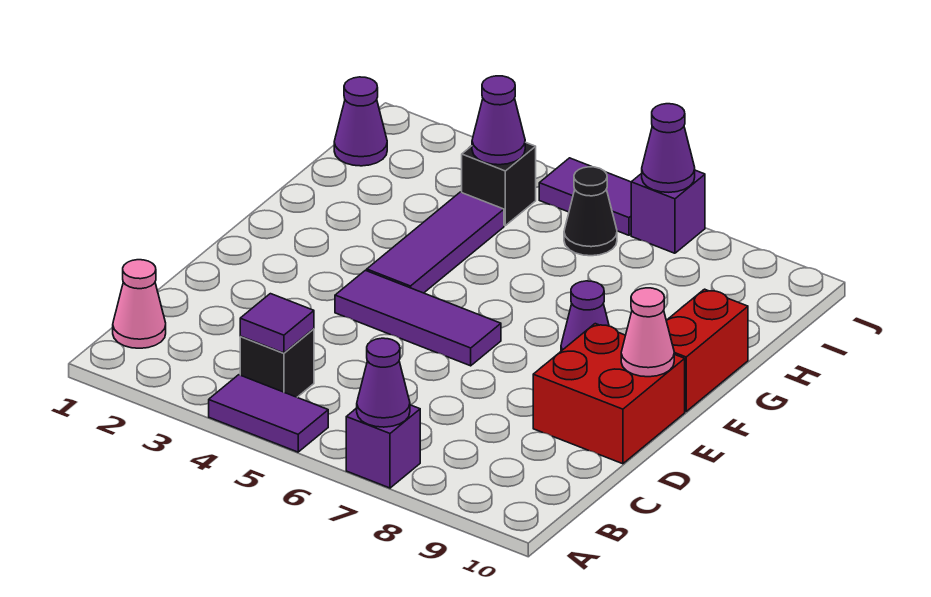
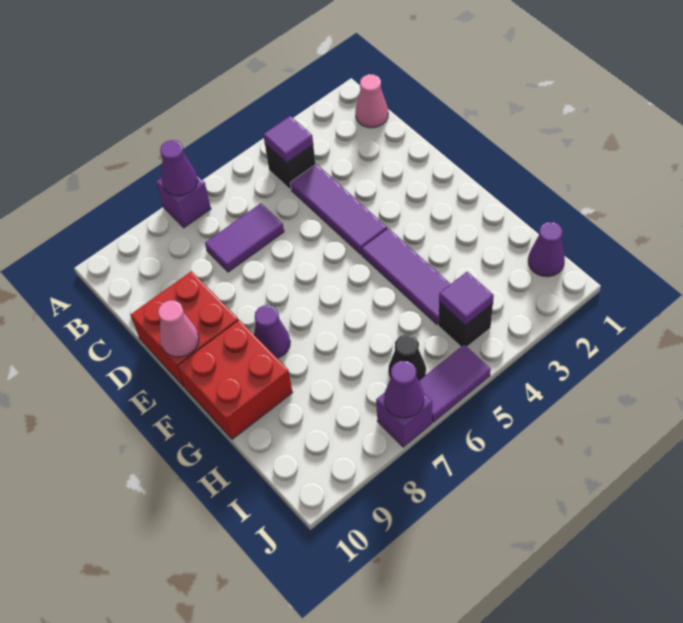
purple 1x2 tile [209,375,328,452] -> purple 1x2 tile moved to [205,203,284,272]
purple 1x3 tile [335,270,501,366] -> purple 1x3 tile turned to [290,164,387,254]
red 1x2 brick [666,289,748,411] -> red 2x2 brick [177,320,293,439]
purple 1x1 cone [472,76,525,165] -> purple 1x1 tile [439,272,494,325]

